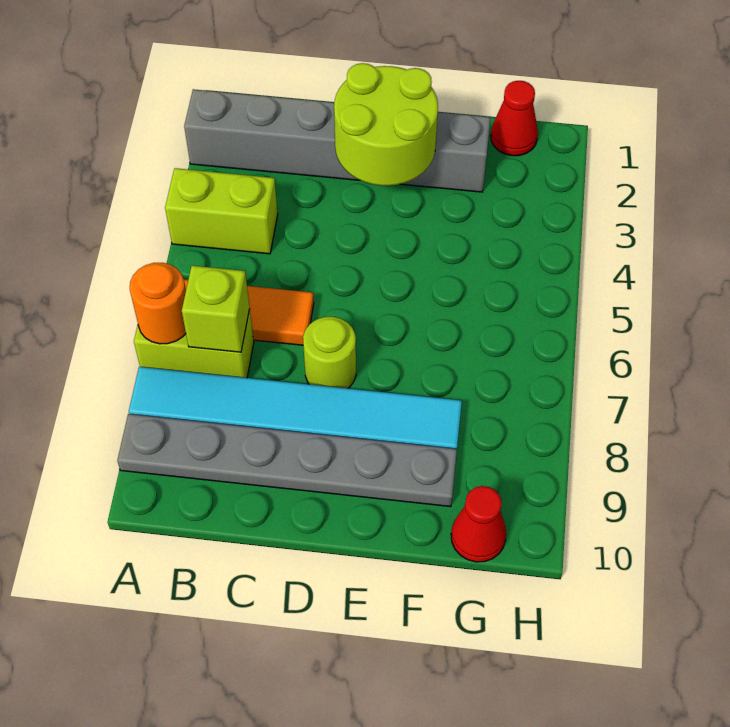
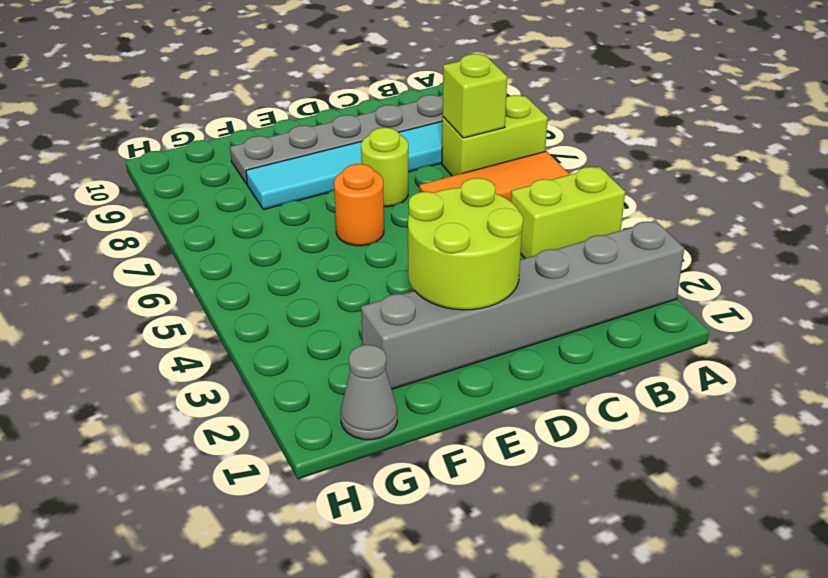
orange 1x1 round brick [130,263,186,344] -> orange 1x1 round brick moved to [334,164,384,246]
red 1x1 cone [491,81,538,156] -> grey 1x1 cone [341,345,397,440]
red 1x1 cone [451,486,506,562] -> none

